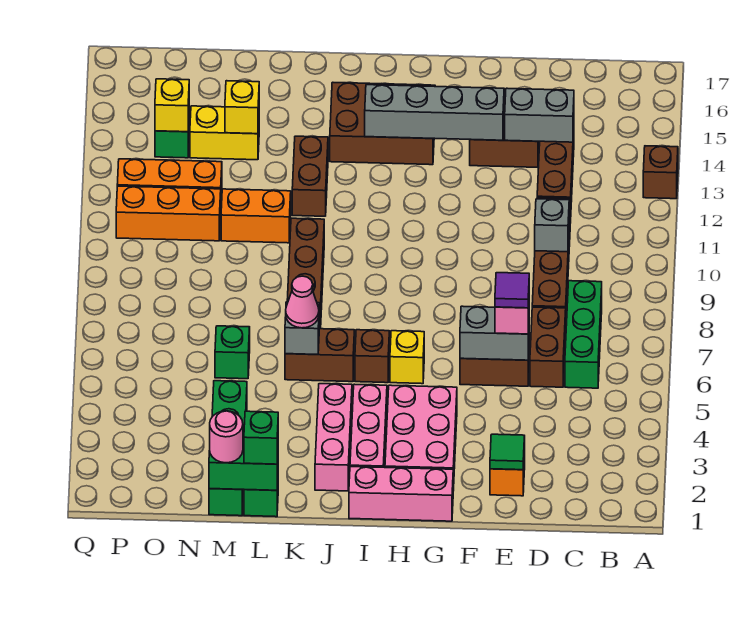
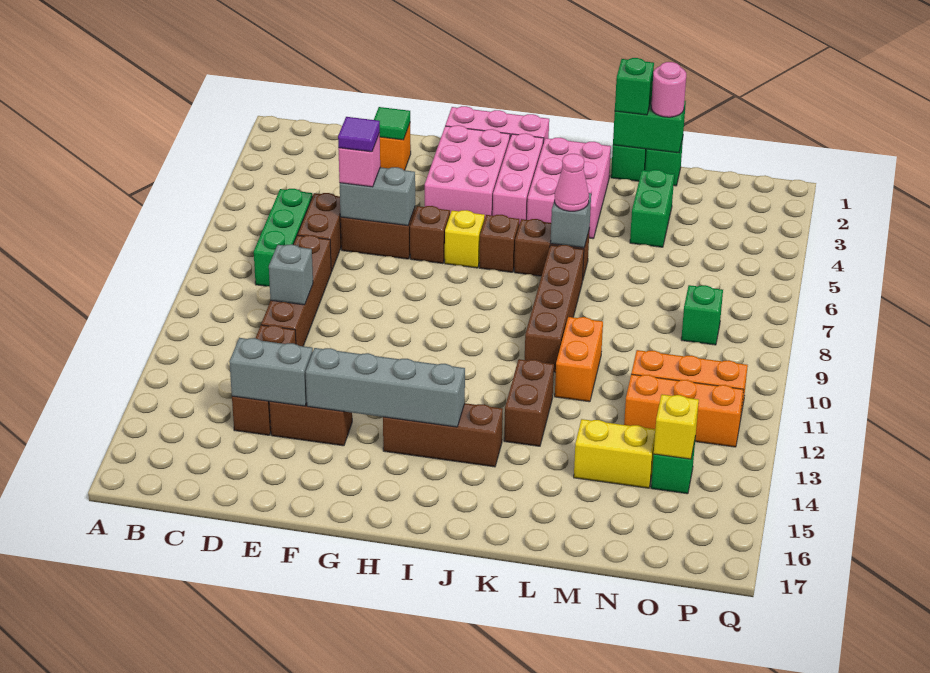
brown 1x1 brick [643,146,678,199] -> brown 1x1 brick moved to [410,206,450,264]
brown 2x3 brick [330,82,435,165] -> brown 1x3 brick [383,403,503,467]
pink 1x3 brick [315,384,352,491] -> pink 2x3 brick [527,138,611,239]
orange 1x2 brick [221,189,291,243] -> orange 1x2 brick turned to [555,317,603,402]
green 1x1 brick [215,326,250,379] -> green 1x1 brick moved to [681,285,723,345]
yellow 1x1 brick [225,81,259,134] -> none

